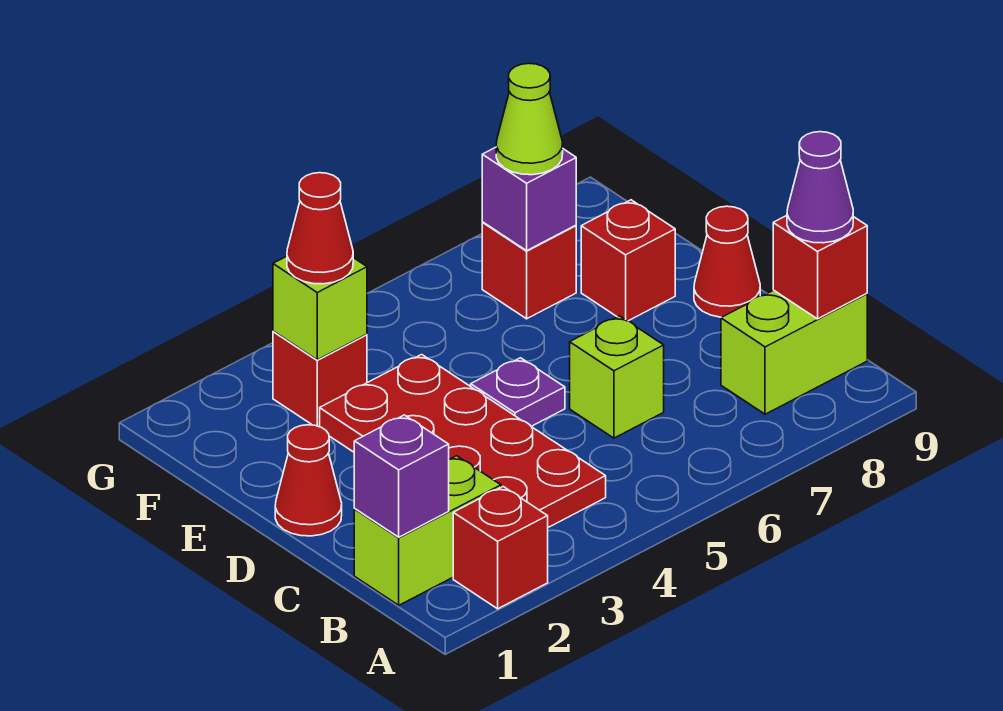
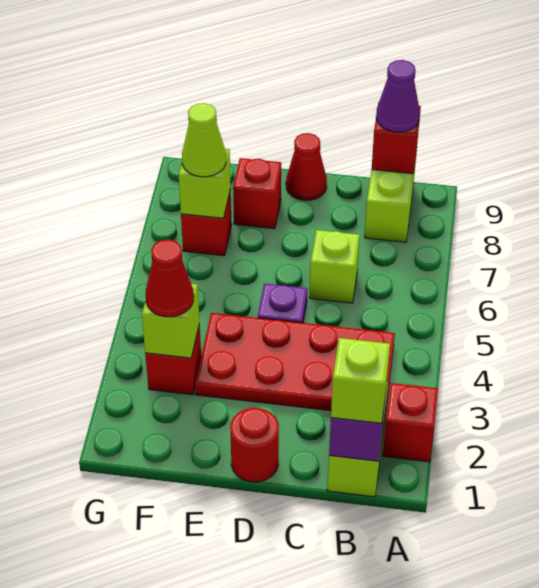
none -> lime 1x1 brick [331,338,390,423]
red 1x1 cone [275,425,342,536] -> red 1x1 round brick [230,408,279,482]
purple 1x1 brick [482,147,576,251] -> lime 1x1 brick [179,149,231,218]

